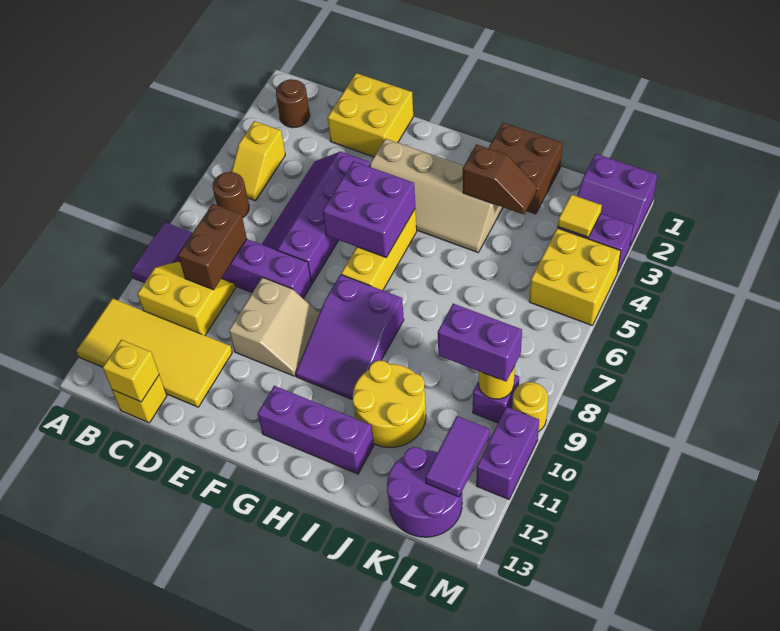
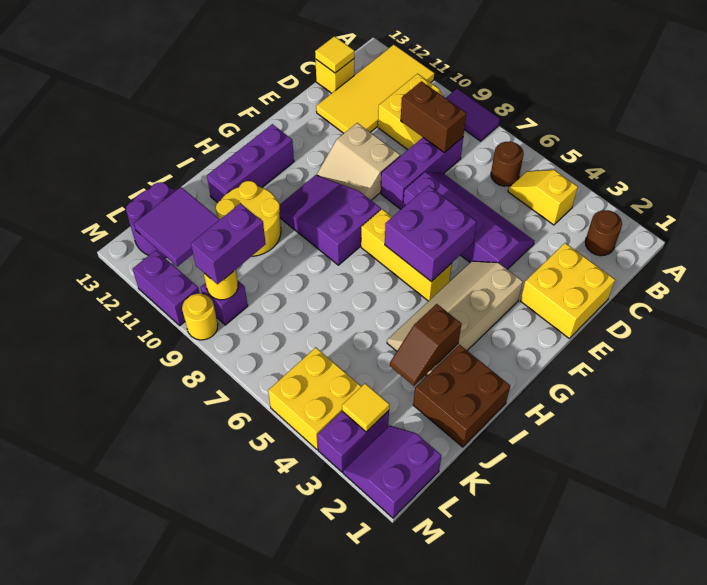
yellow 1x1 brick [103,340,159,402] -> yellow 1x1 tile [315,36,354,73]
purple 1x2 tile [425,416,490,497] -> purple 2x2 tile [134,187,220,266]

